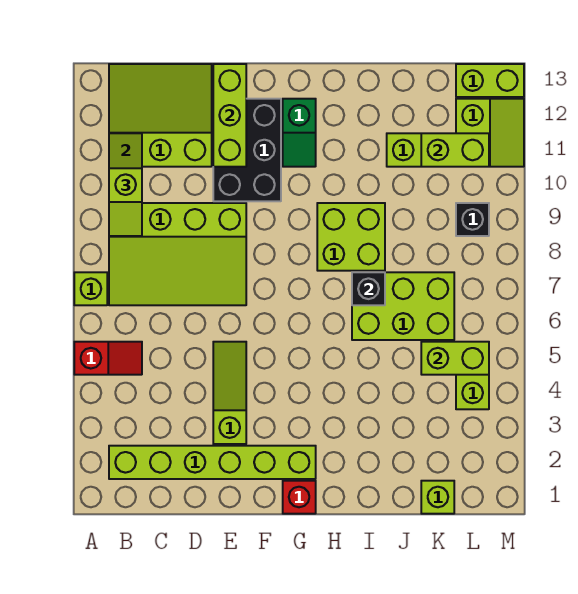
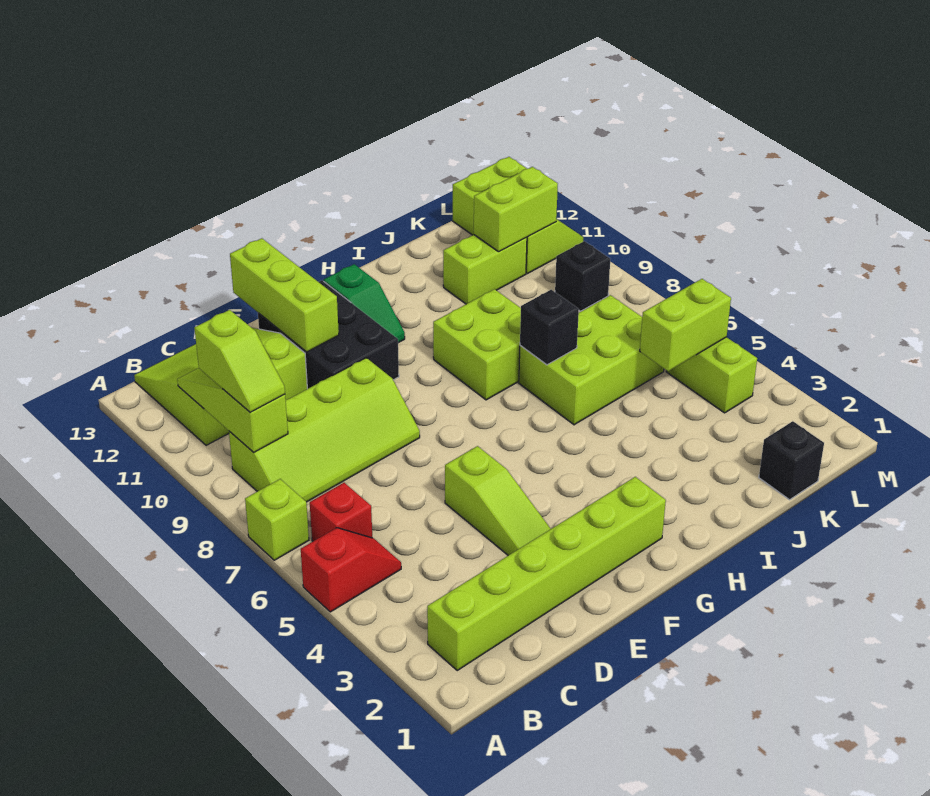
lime 3x4 slope [109,203,246,305] -> lime 2x4 slope [229,358,420,502]
lime 1x3 slope [213,342,246,444] -> lime 1x3 slope turned to [445,446,551,555]
red 1x1 brick [283,481,316,514] -> red 1x1 brick moved to [310,483,372,541]
lime 1x1 brick [421,481,454,514] -> black 1x1 brick [759,421,824,500]

